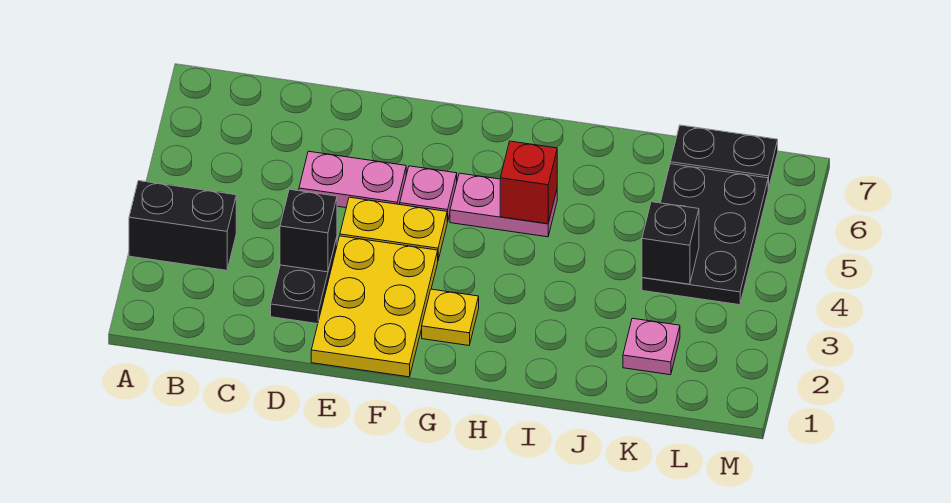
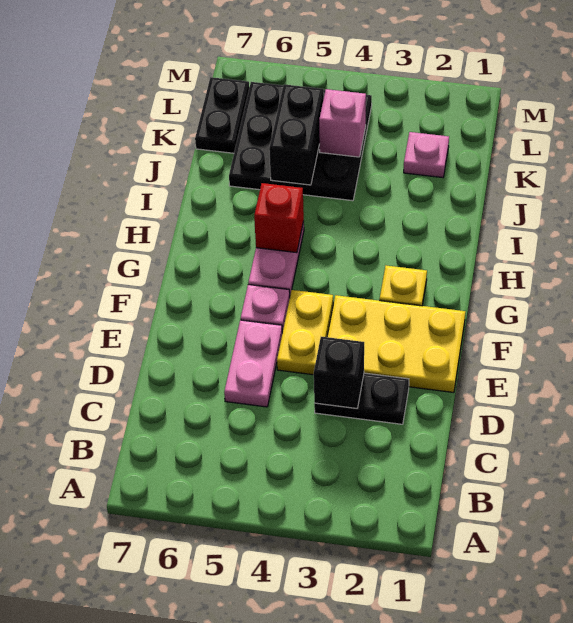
black 1x2 brick [129,181,236,270] -> black 1x2 brick moved to [269,84,324,185]
black 2x3 plate [642,164,768,305] -> black 3x3 plate [229,82,372,201]
black 1x1 brick [642,202,699,284] -> pink 1x1 brick [319,89,366,157]

